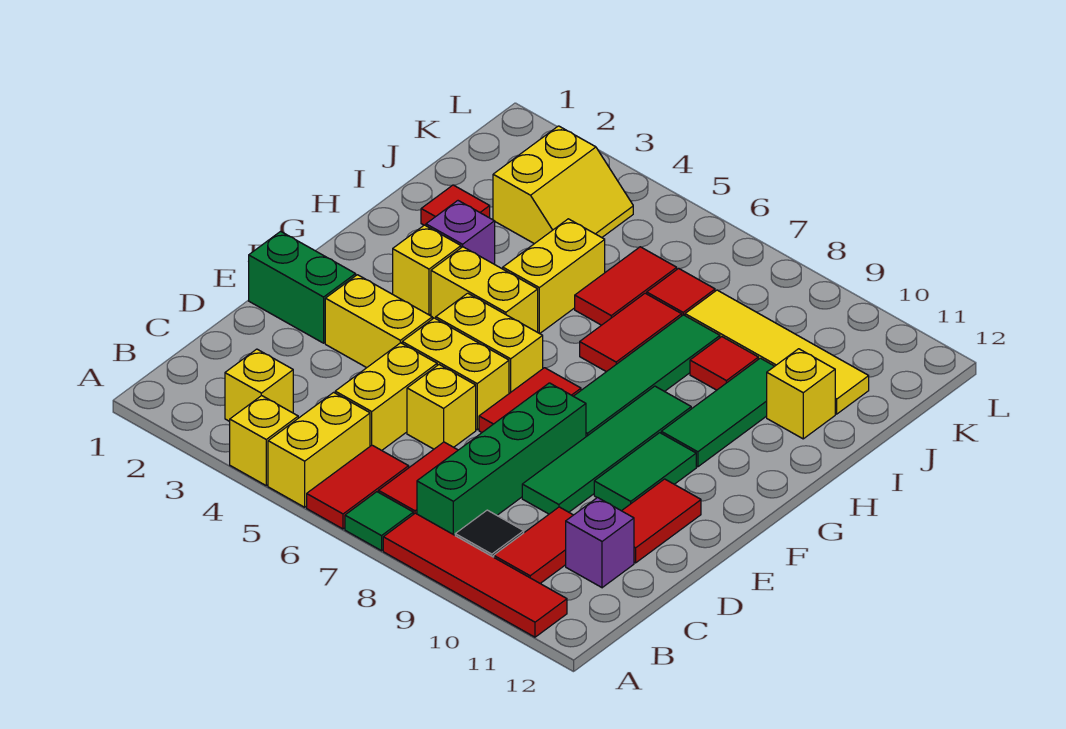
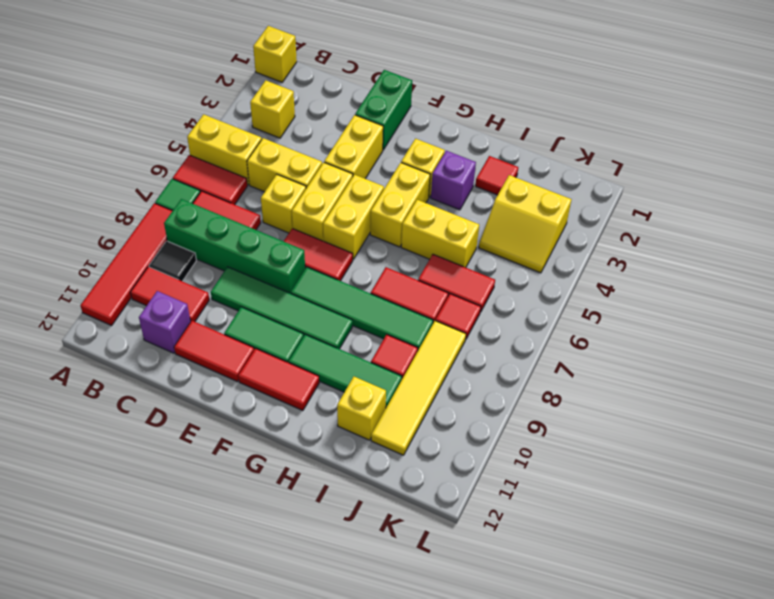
yellow 1x1 brick [230,396,298,486] -> yellow 1x1 brick moved to [253,26,297,82]
none -> red 1x2 tile [238,348,319,411]

